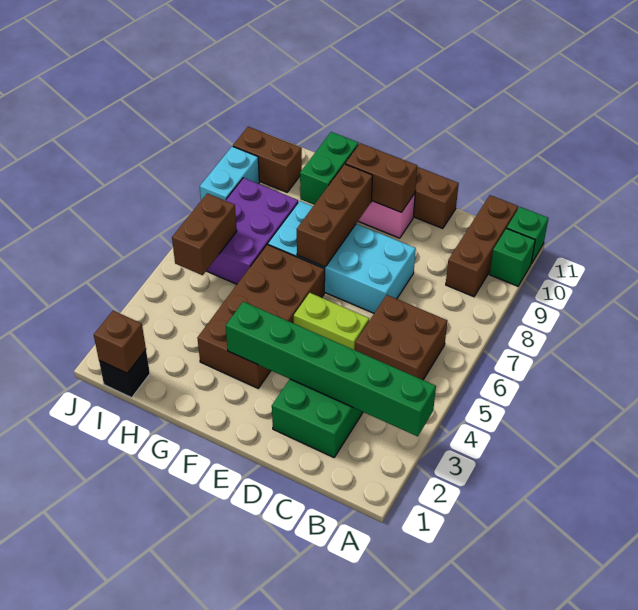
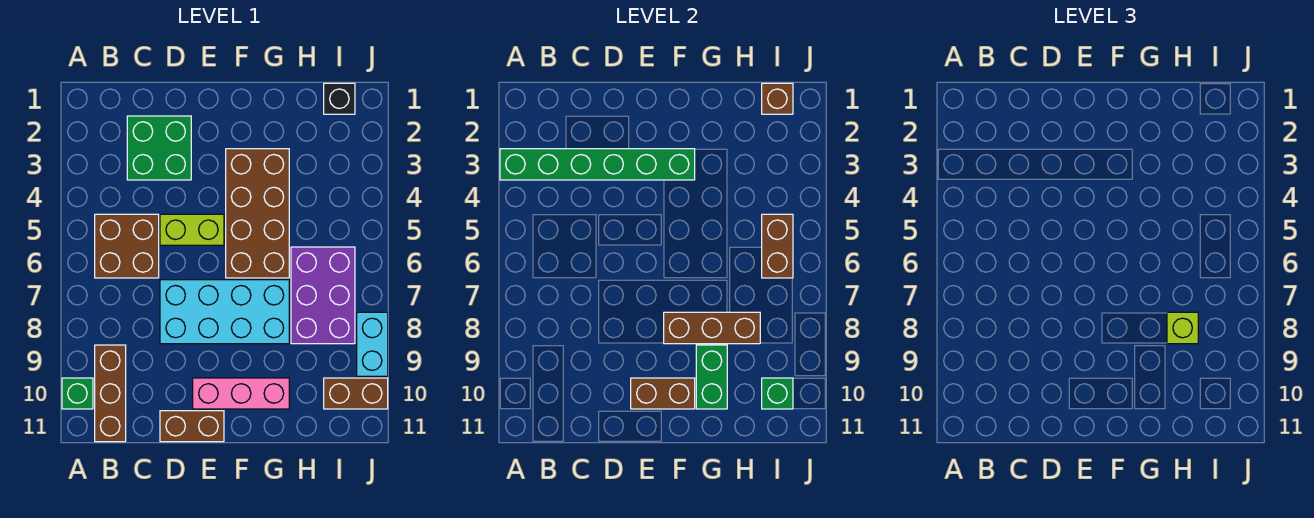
green 1x1 brick [507,207,548,264] -> green 1x1 brick moved to [762,378,793,409]
brown 1x3 brick [297,164,373,267] -> brown 1x3 brick turned to [664,312,760,344]
none -> lime 1x1 brick [1167,312,1198,344]

